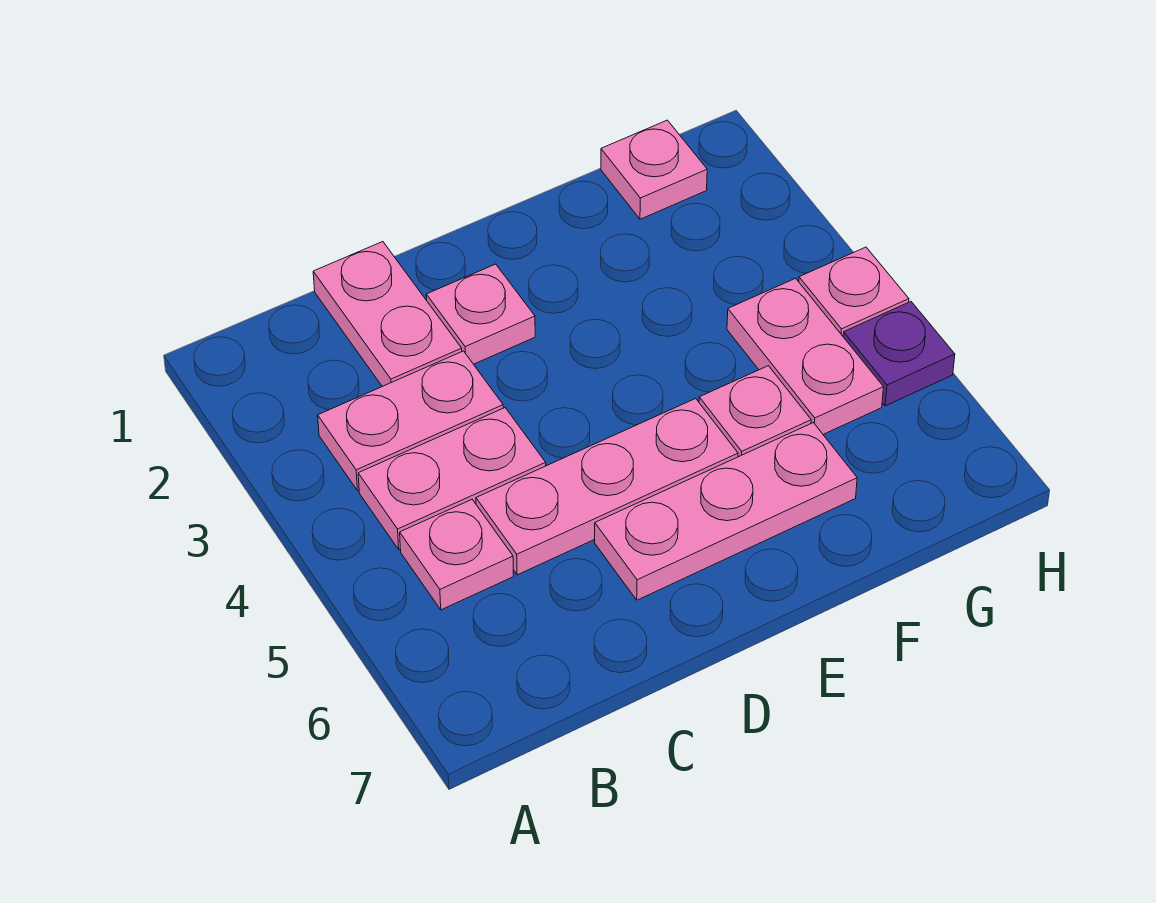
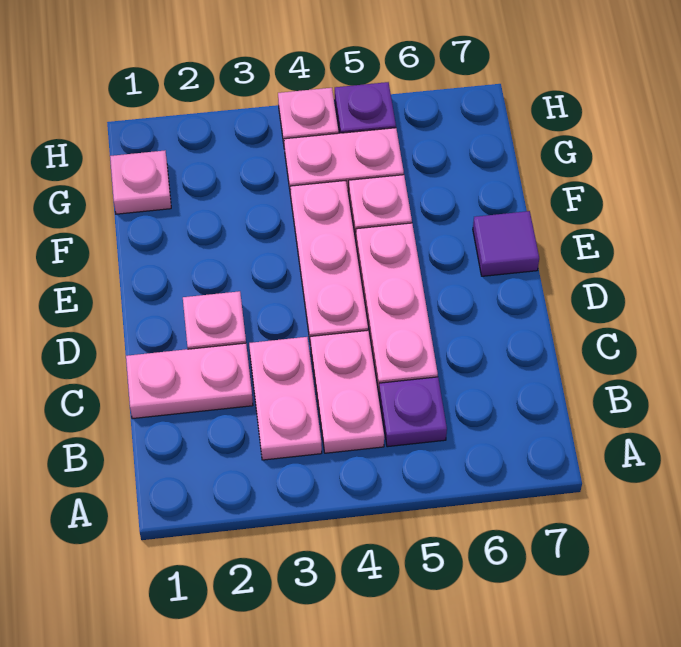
pink 1x1 plate [400,500,514,610] -> purple 1x1 plate [379,377,447,447]
pink 1x3 plate [595,423,857,600] -> pink 1x3 plate moved to [290,181,368,346]
none -> purple 1x1 tile [473,211,539,276]

